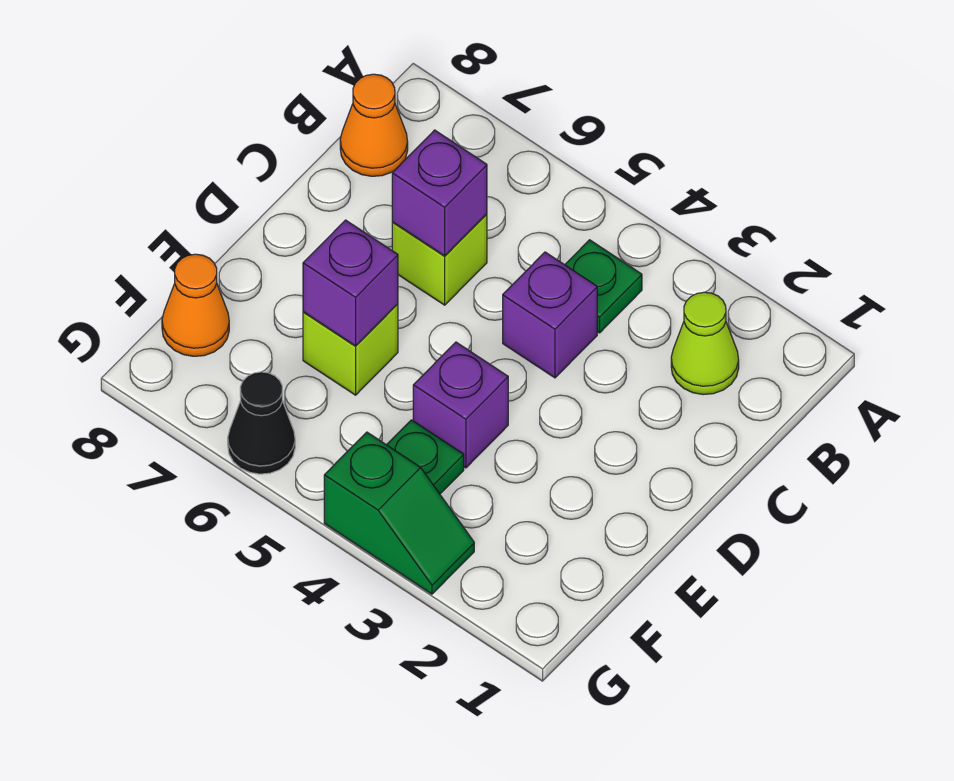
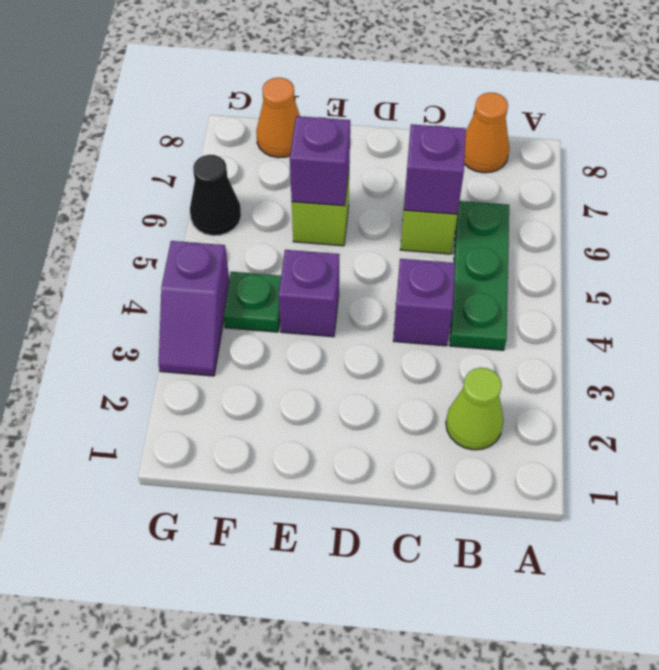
green 1x1 plate [565,240,642,333] -> green 1x3 plate [450,201,509,350]
green 1x2 slope [324,432,474,594] -> purple 1x2 slope [159,241,229,376]

